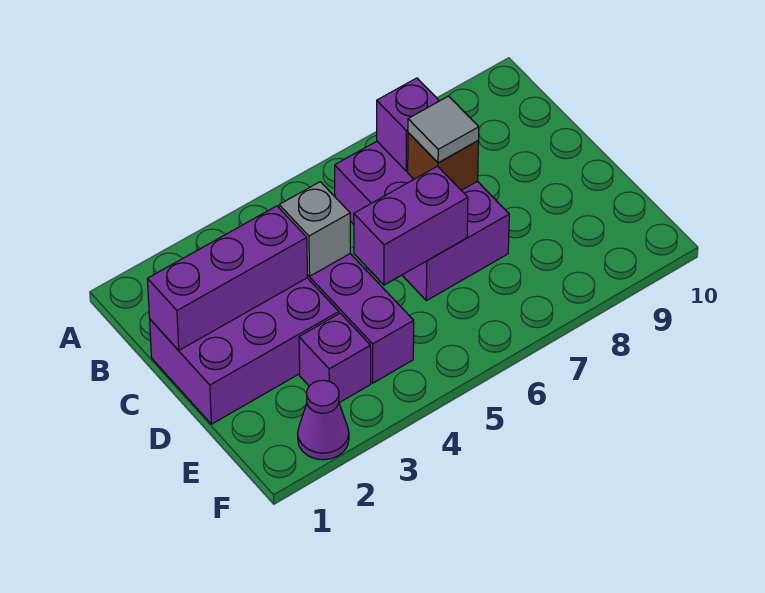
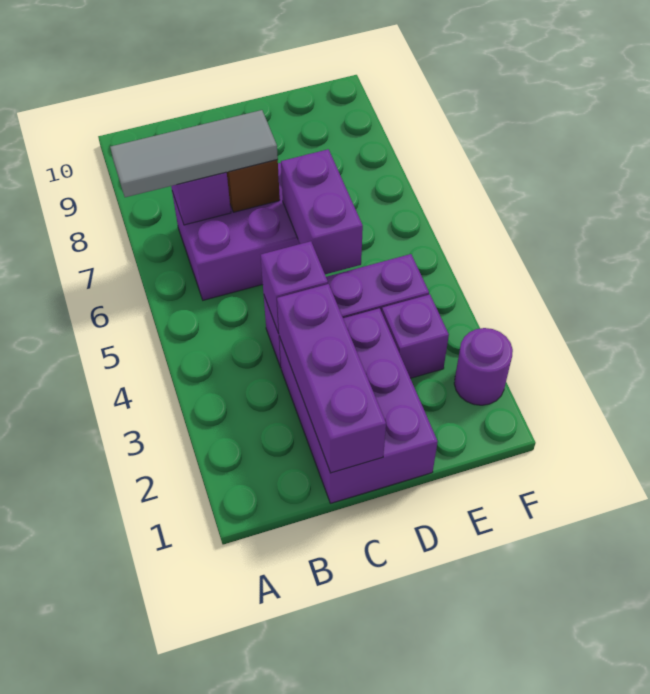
grey 1x1 brick [279,182,350,276] -> purple 1x1 brick [261,241,328,333]
grey 1x1 tile [408,96,479,163] -> grey 1x3 tile [110,110,278,197]
purple 1x1 cone [298,380,349,460] -> purple 1x1 round brick [454,328,513,405]

